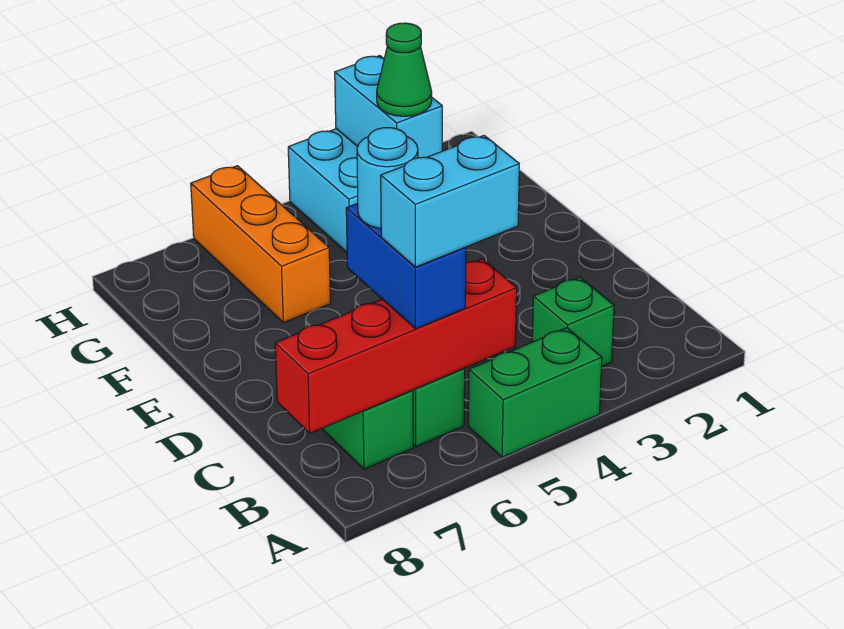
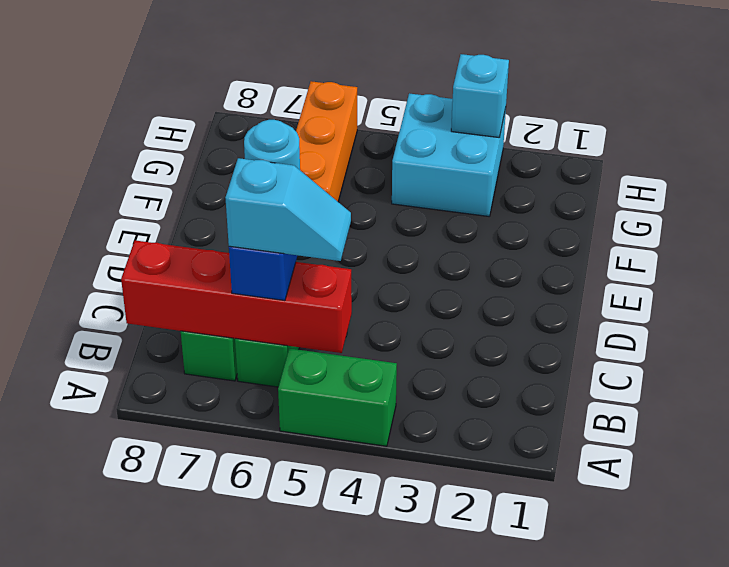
green 1x1 brick [532,277,614,366] -> none
cyan 1x2 brick [381,136,519,267] -> cyan 1x2 slope [225,158,351,261]
cyan 1x2 brick [335,56,442,158] -> cyan 1x1 brick [451,54,509,138]
green 1x1 cone [377,23,432,116] -> none

